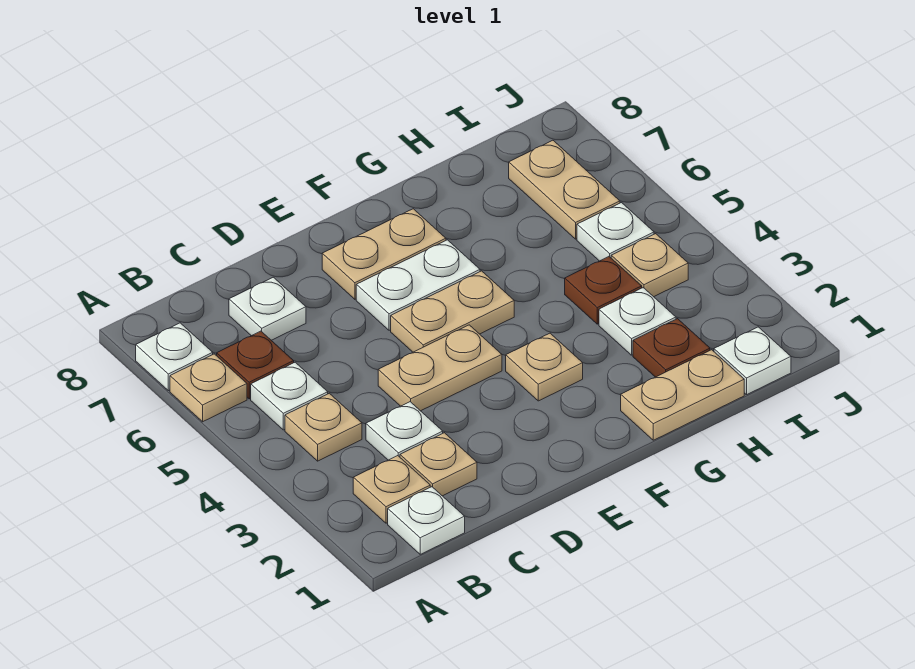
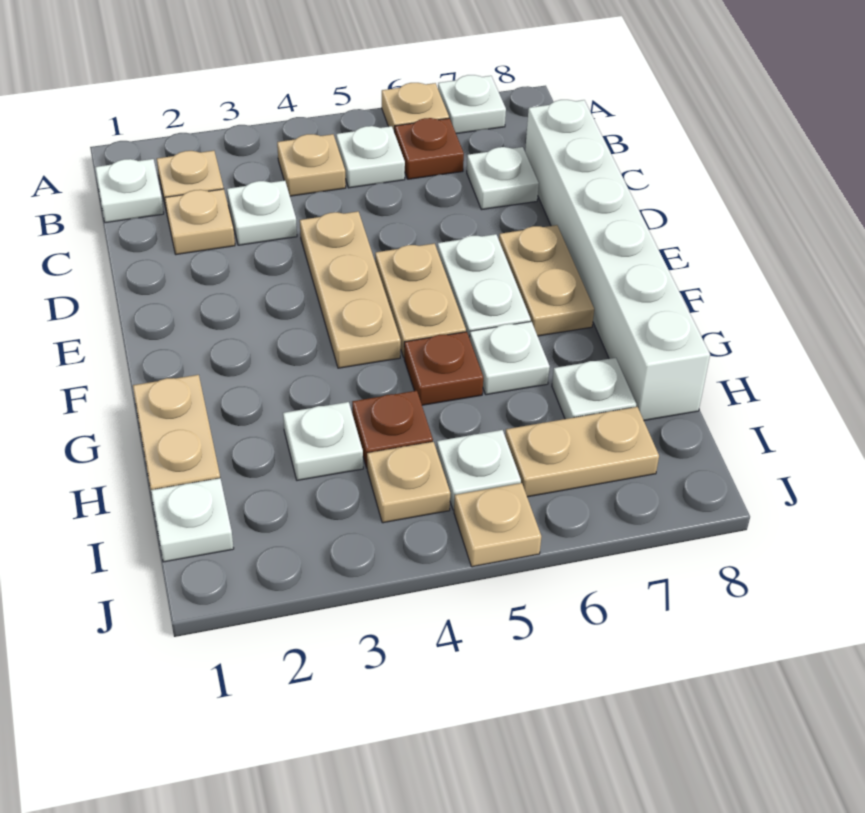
none -> white 1x6 brick [525,100,710,420]
tan 1x2 plate [378,325,502,411] -> tan 1x3 plate [300,211,401,368]
tan 1x1 plate [506,333,583,401] -> tan 1x1 plate moved to [454,483,541,567]
none -> white 1x1 plate [470,322,550,395]
brown 1x1 plate [633,319,710,377] -> brown 1x1 plate moved to [404,332,483,405]
none -> white 1x1 plate [552,358,636,419]

